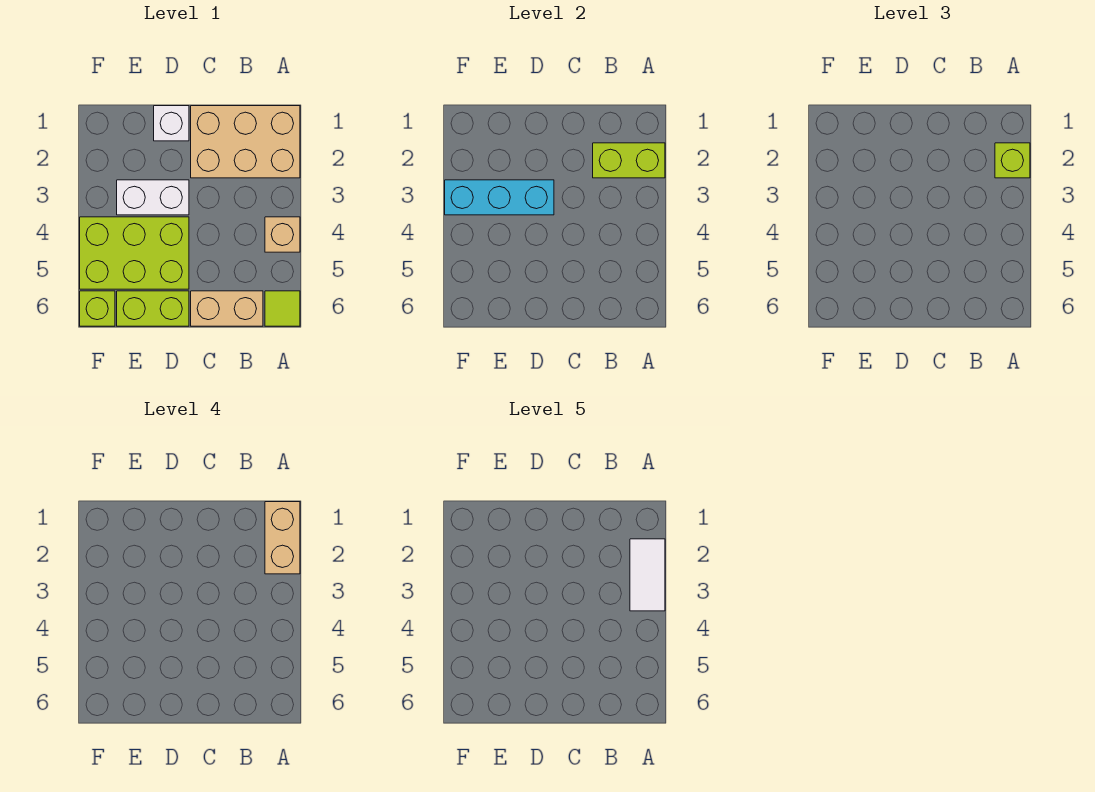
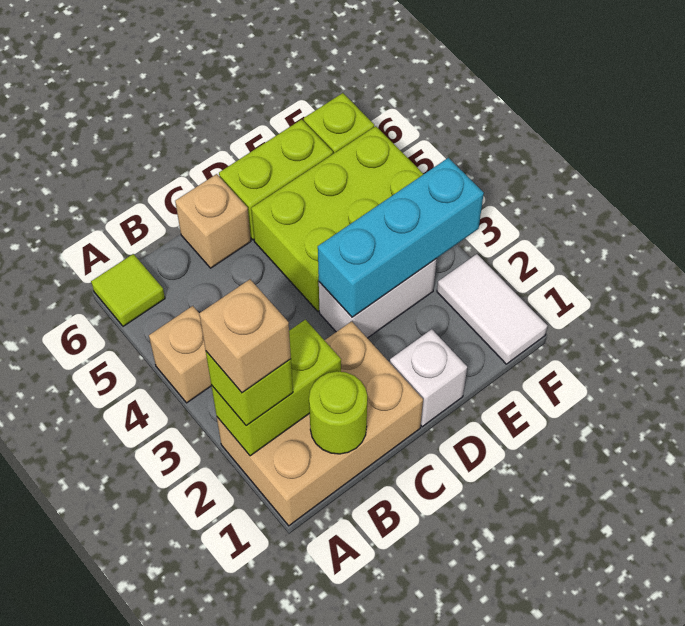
tan 1x2 brick [265,502,300,574] -> tan 1x1 brick [199,279,291,393]
white 1x2 tile [630,539,665,611] -> white 1x2 tile moved to [437,254,548,364]
none -> lime 1x1 round brick [309,371,367,454]
tan 1x2 brick [191,291,263,326] -> tan 1x1 brick [175,174,251,268]

